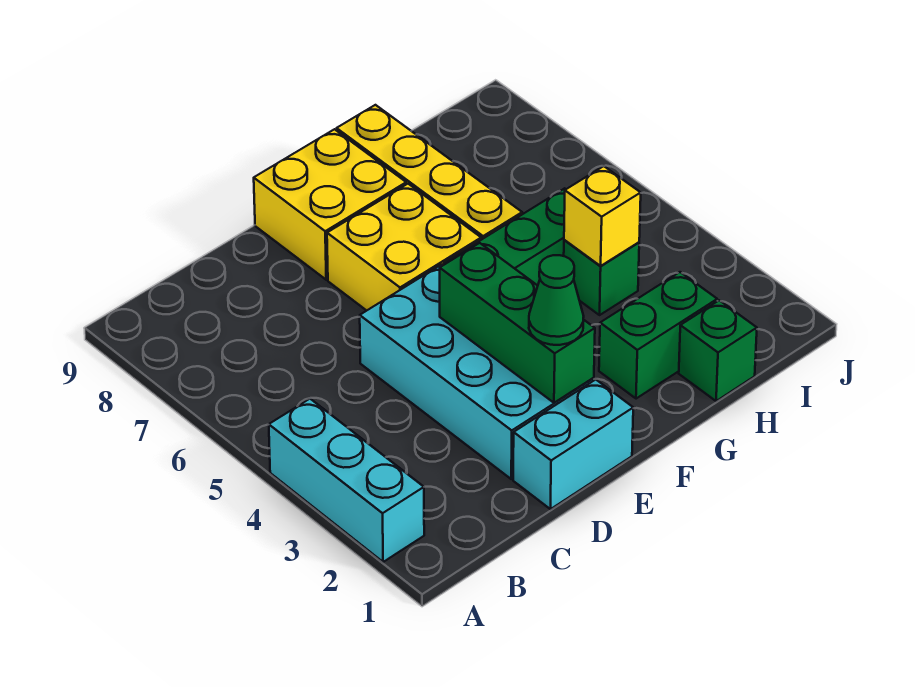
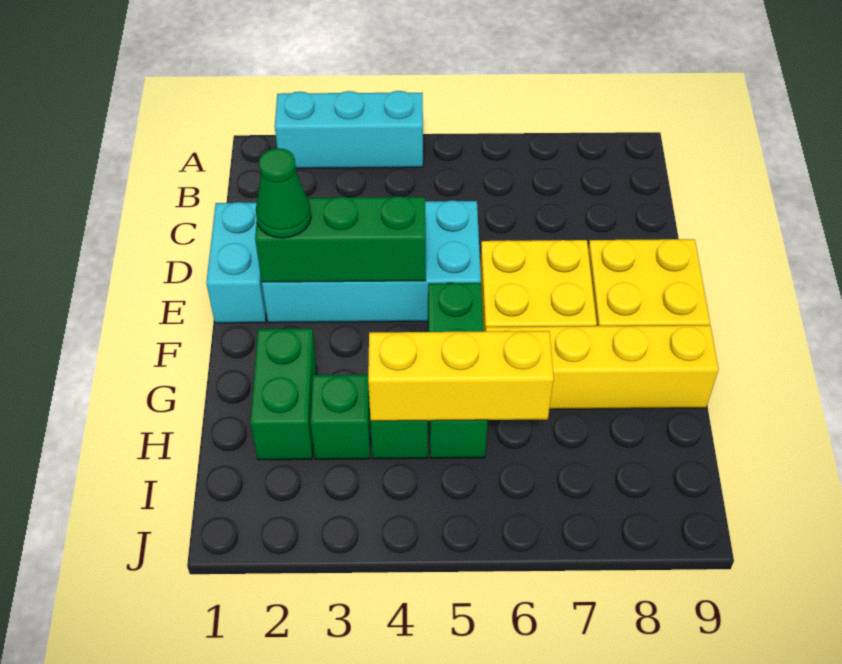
green 1x1 brick [679,300,757,401] -> green 1x1 brick moved to [311,375,371,459]
yellow 1x1 brick [564,166,641,266] -> yellow 1x3 brick [368,331,554,421]

